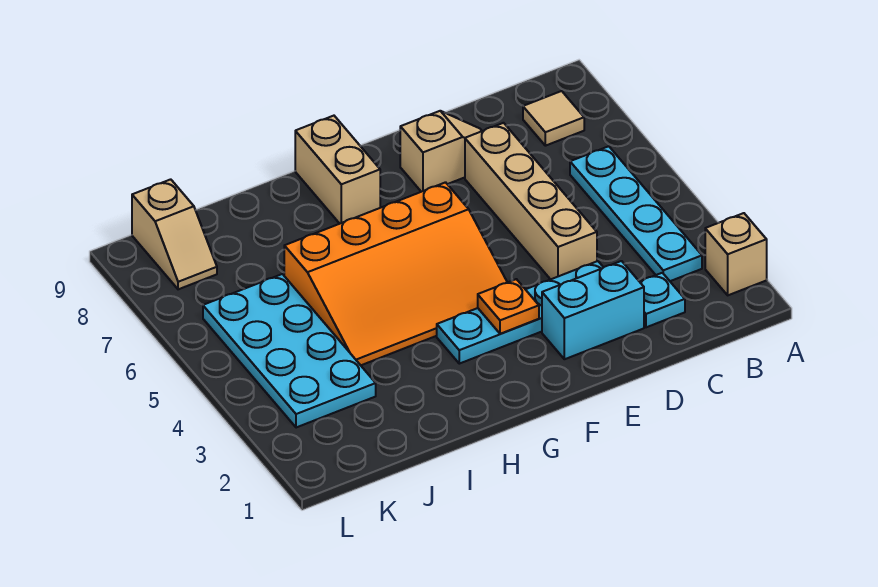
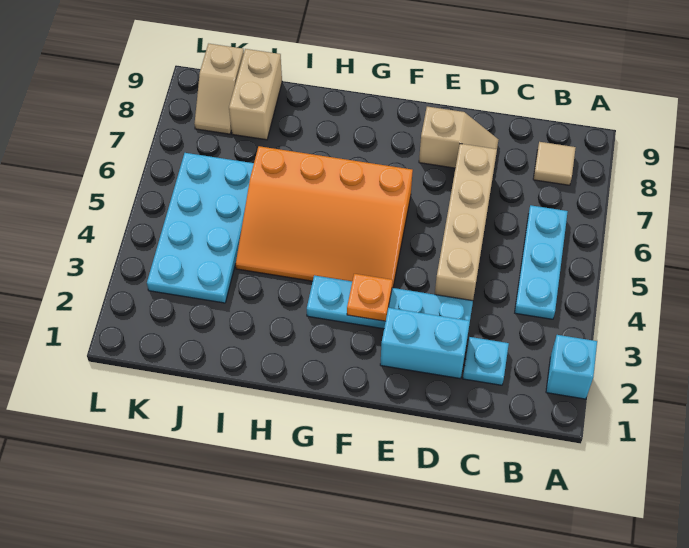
tan 1x1 brick [705,213,767,295] -> cyan 1x1 brick [546,335,597,399]
cyan 1x4 plate [570,146,702,281] -> cyan 1x3 plate [515,205,568,319]
tan 1x2 brick [295,116,380,224] -> tan 1x2 brick moved to [229,49,282,140]

